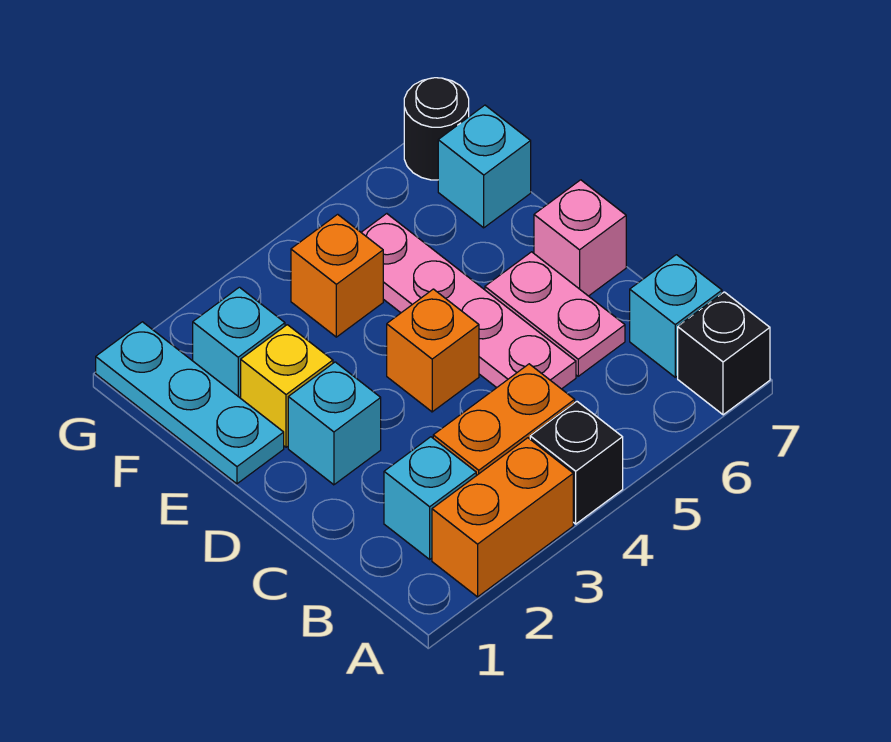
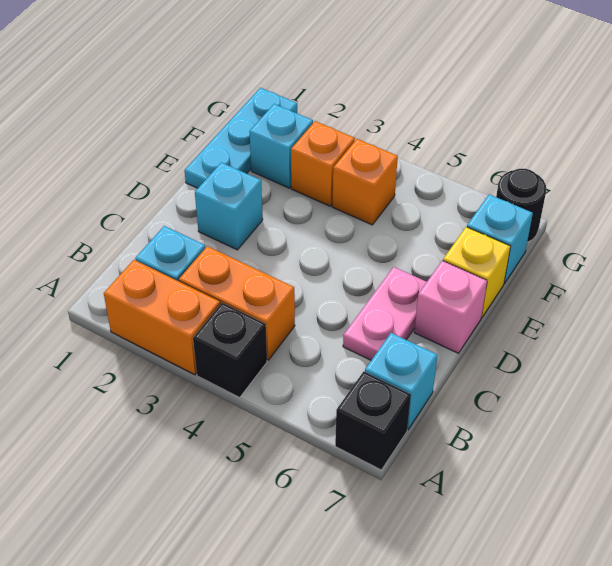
pink 1x4 plate [361,214,576,389] -> none
orange 1x1 brick [387,289,479,412] -> orange 1x1 brick moved to [291,121,355,206]
yellow 1x1 brick [241,325,333,447] -> yellow 1x1 brick moved to [443,227,511,318]

